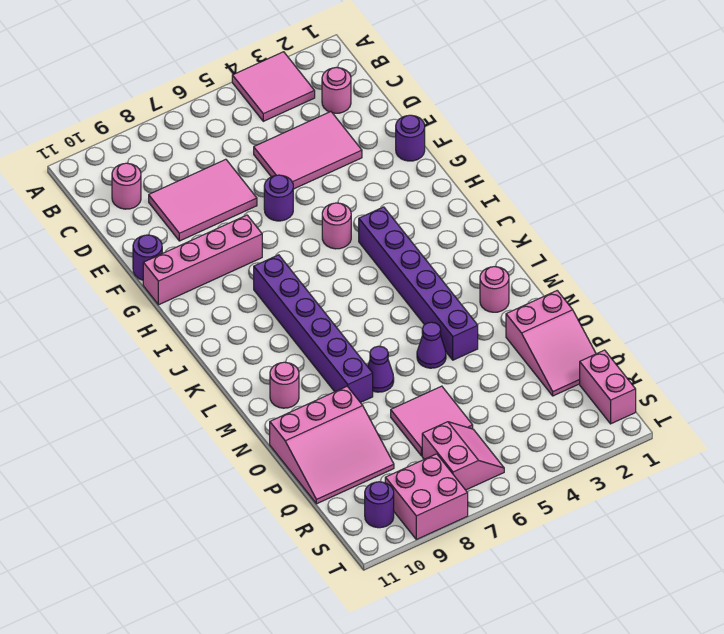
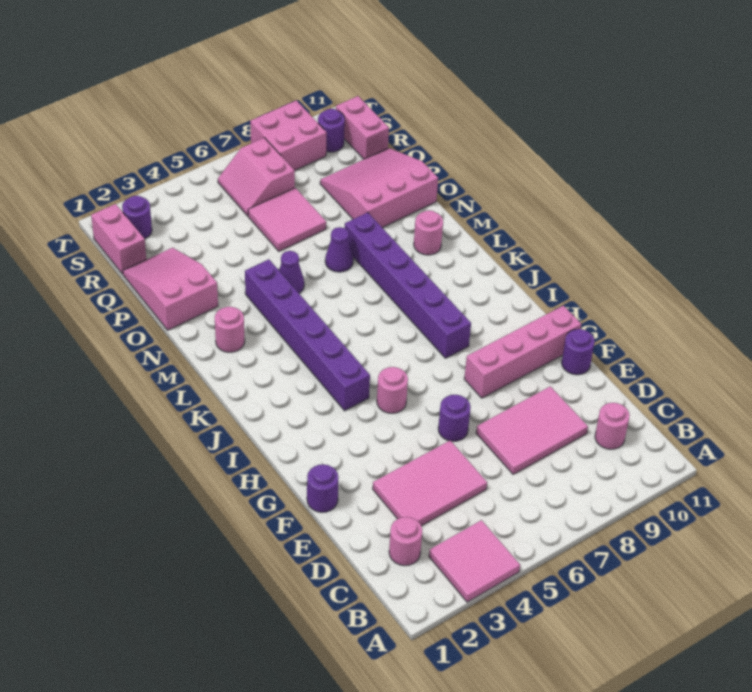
none -> pink 1x2 brick [336,96,389,159]
none -> purple 1x1 round brick [122,196,152,239]

